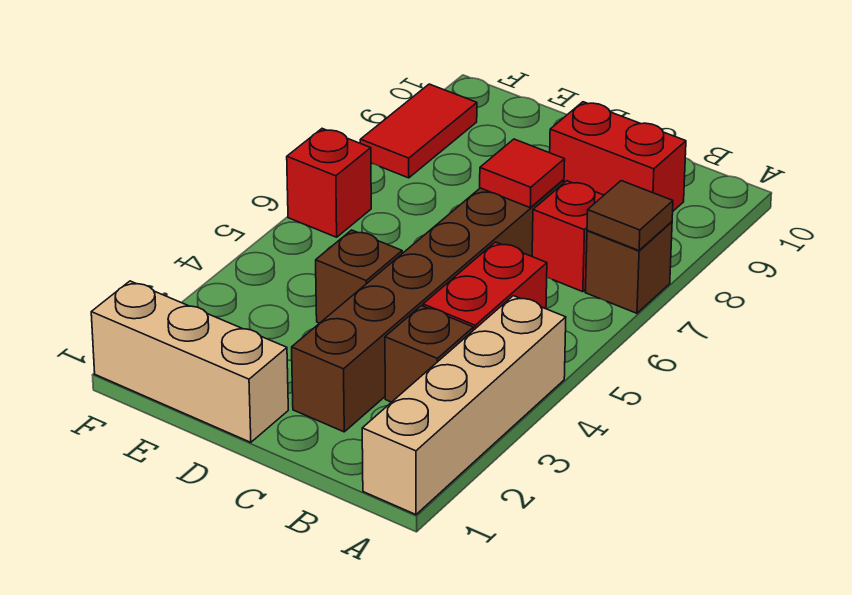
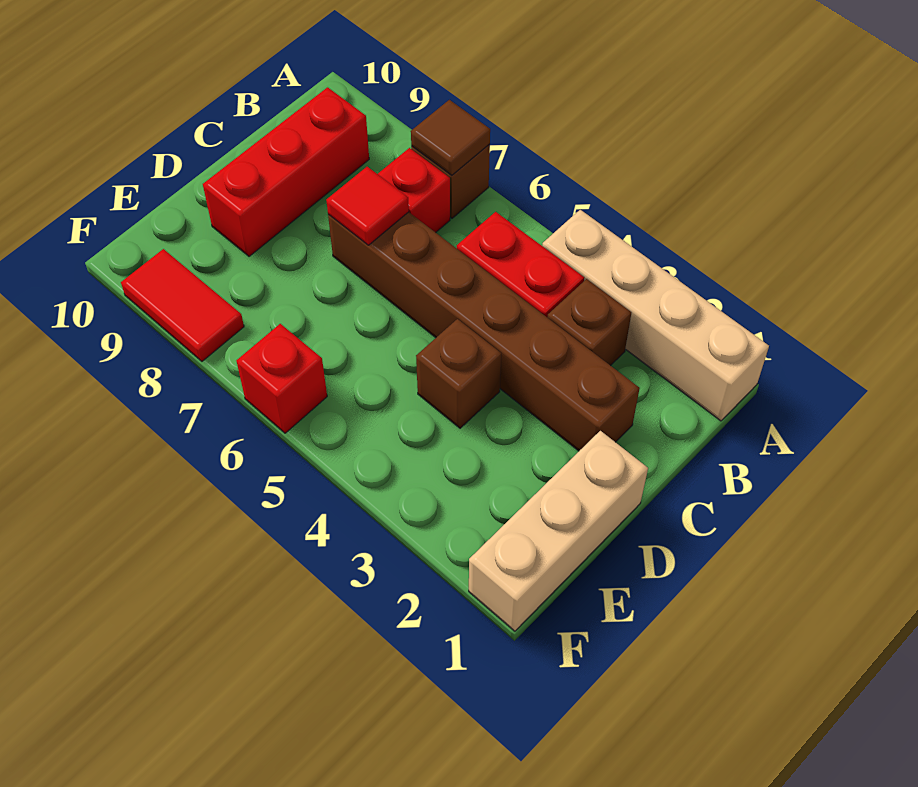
red 1x2 brick [550,102,686,211] -> red 1x3 brick [203,87,369,256]

